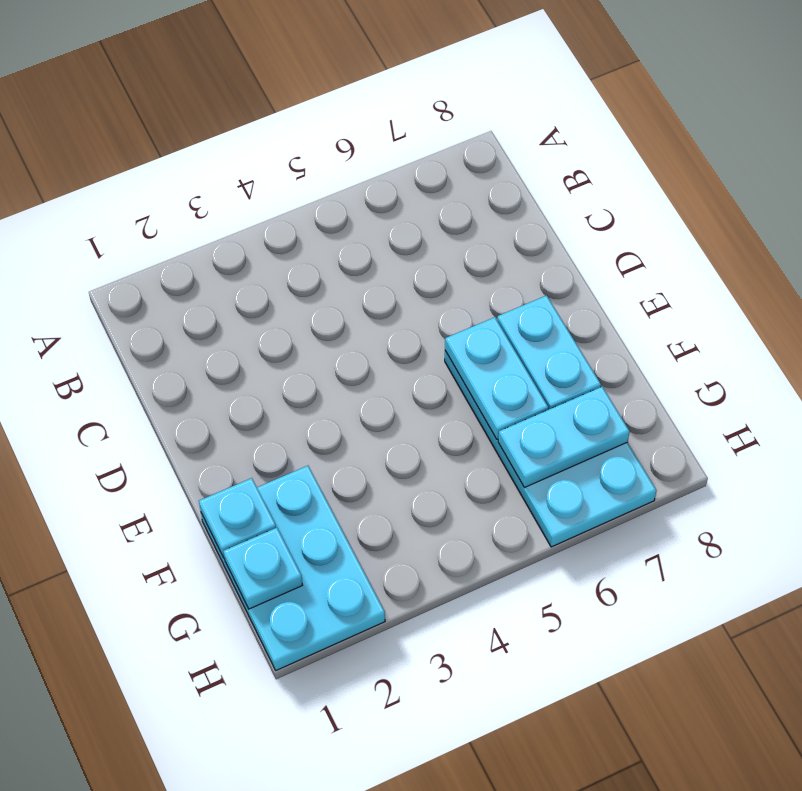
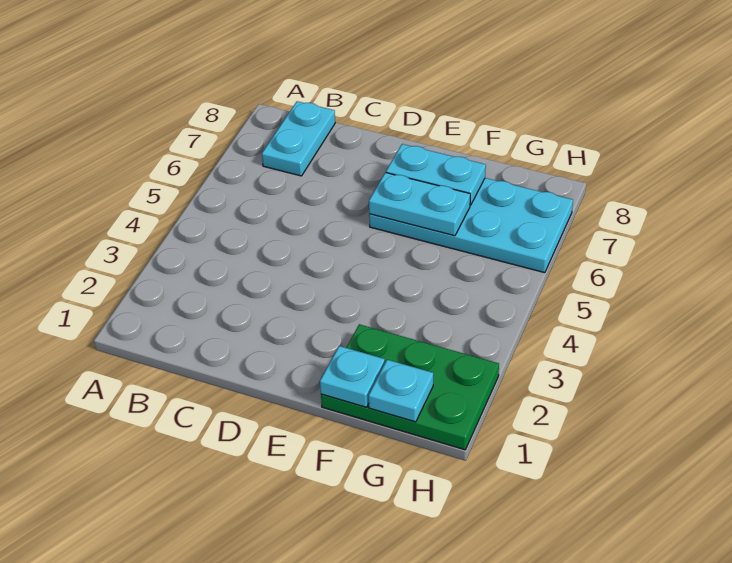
cyan 2x3 plate [201,466,385,670] -> green 2x3 plate [321,324,499,450]
cyan 1x2 plate [498,387,630,488] -> cyan 1x2 plate moved to [262,101,335,176]

